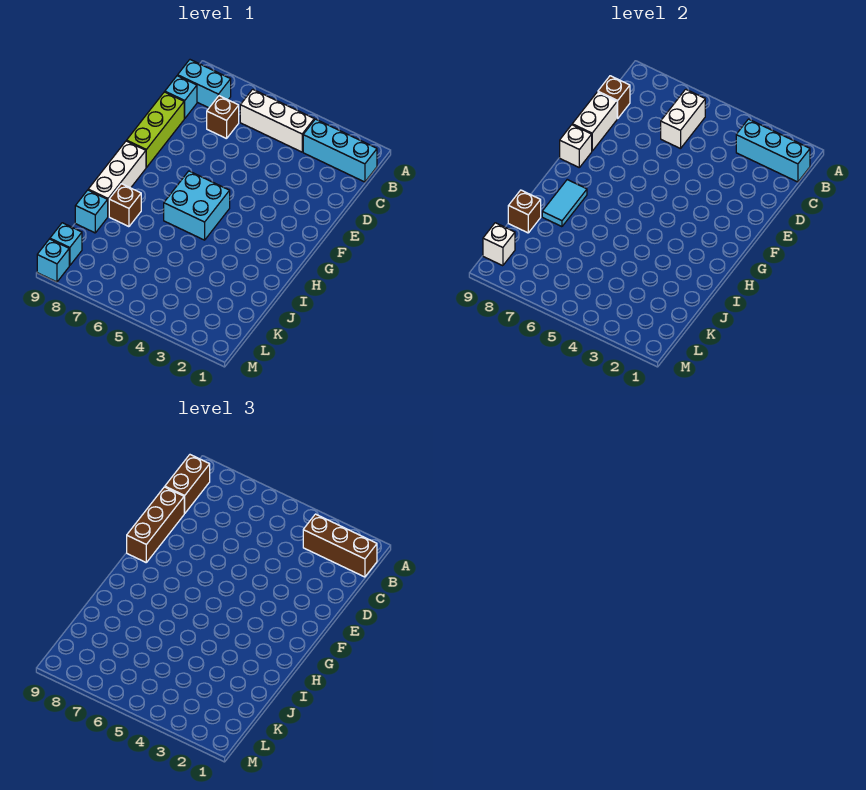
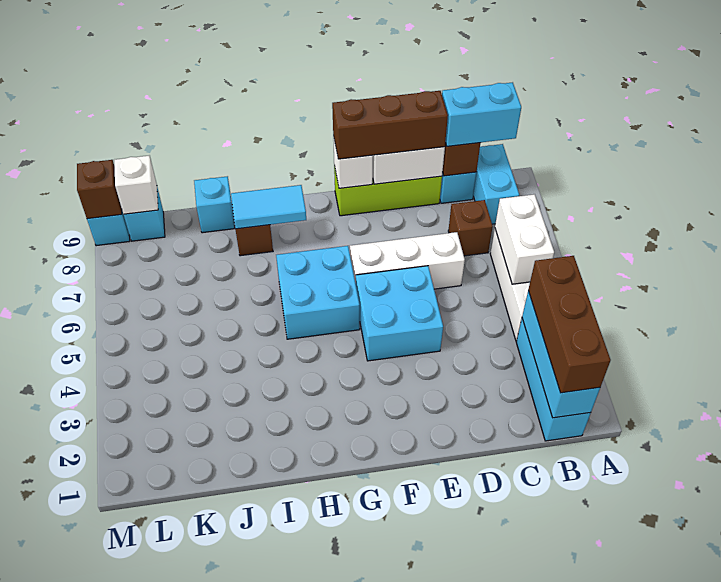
white 1x2 brick [661,89,705,149] -> white 1x2 brick turned to [495,194,554,284]
brown 1x2 brick [165,455,210,513] -> cyan 1x2 brick [442,82,521,146]
none -> cyan 2x2 brick [356,266,443,361]
white 1x3 brick [88,141,146,216] -> white 1x3 brick moved to [350,232,465,289]
brown 1x1 brick [508,190,541,233] -> brown 1x1 brick moved to [77,160,122,219]

